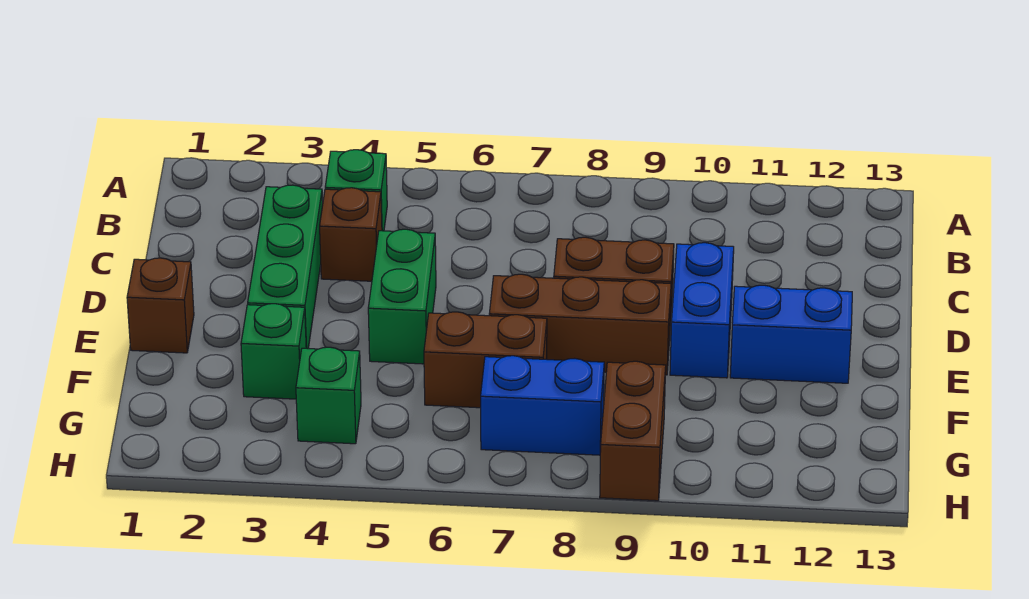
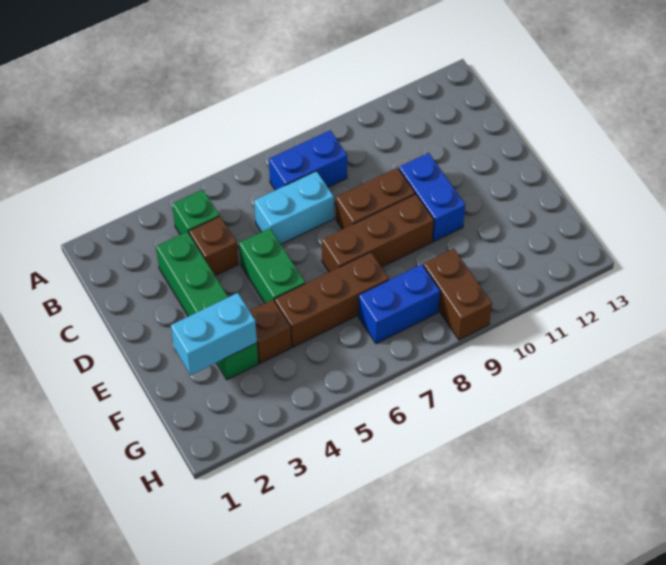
none -> cyan 1x2 brick [254,171,334,244]
brown 1x1 brick [127,258,194,353] -> brown 1x1 brick moved to [250,300,291,363]
blue 1x2 brick [730,285,852,383] -> blue 1x2 brick moved to [269,130,347,190]
none -> cyan 1x2 brick [171,293,257,375]
brown 1x2 brick [424,312,547,408] -> brown 1x3 brick [275,252,389,347]
green 1x1 brick [296,347,361,444] -> none

